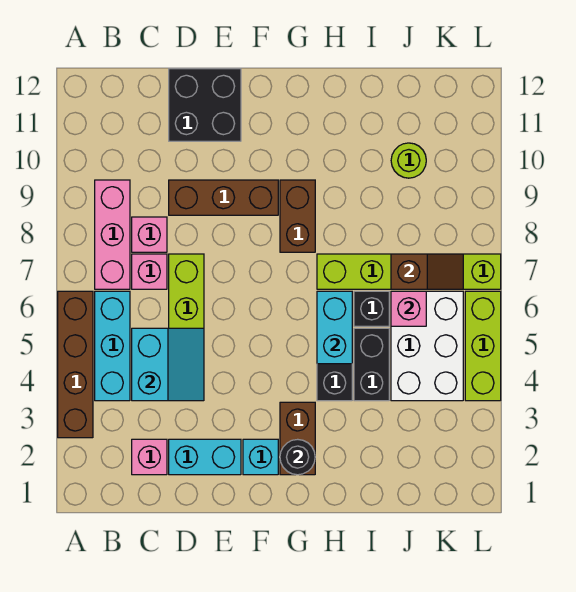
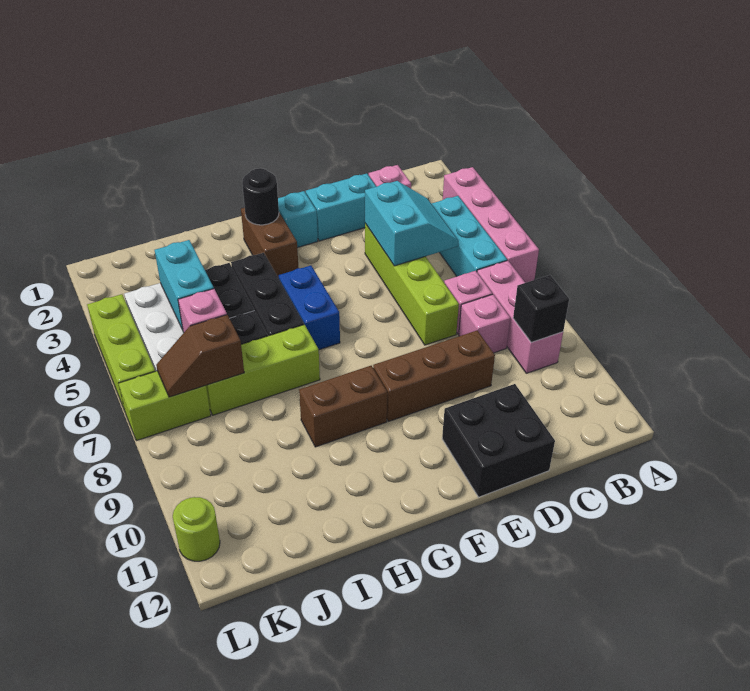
brown 1x4 brick [58,291,93,438] -> pink 1x4 brick [443,167,539,283]
none -> black 1x1 brick [513,275,569,342]
cyan 2x2 slope [132,328,204,401] -> cyan 2x2 slope turned to [365,181,459,266]
none -> blue 1x2 brick [279,266,340,350]
brown 1x2 brick [280,180,315,252] -> brown 1x2 brick turned to [299,366,387,447]
cyan 1x2 brick [317,291,352,364] -> cyan 1x2 brick moved to [155,240,214,330]
lime 1x1 round brick [391,143,426,178] -> lime 1x1 round brick moved to [173,497,220,561]

